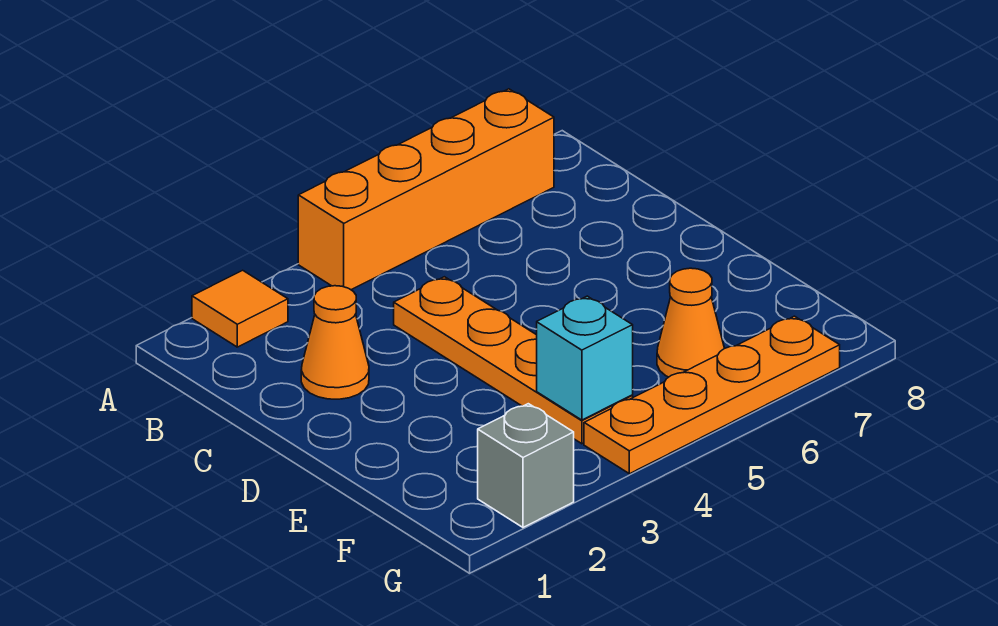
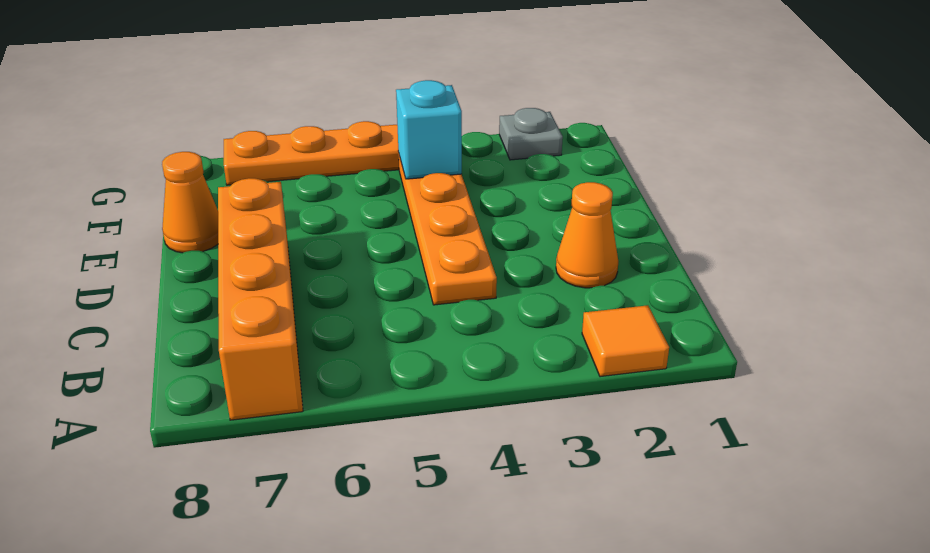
orange 1x4 brick [298,89,554,290] -> orange 1x4 brick turned to [218,178,303,420]
orange 1x1 cone [657,268,725,377] -> orange 1x1 cone moved to [162,152,218,253]
grey 1x1 brick [478,404,574,527] -> grey 1x1 plate [499,108,563,160]

